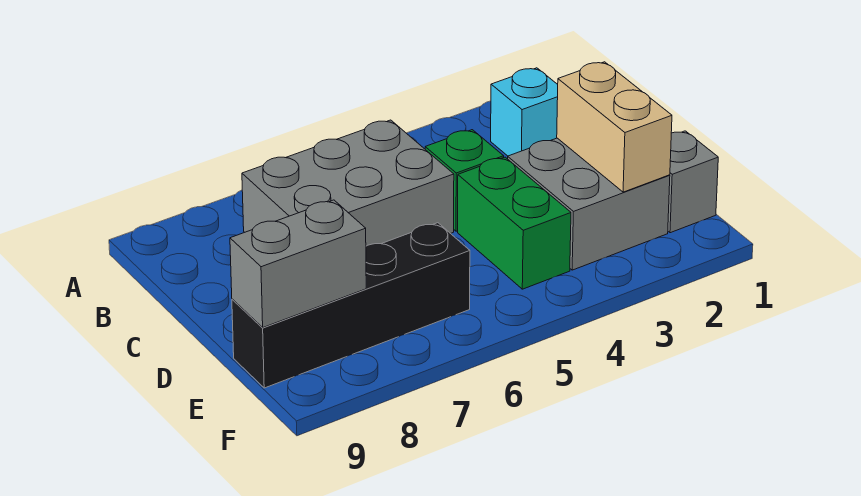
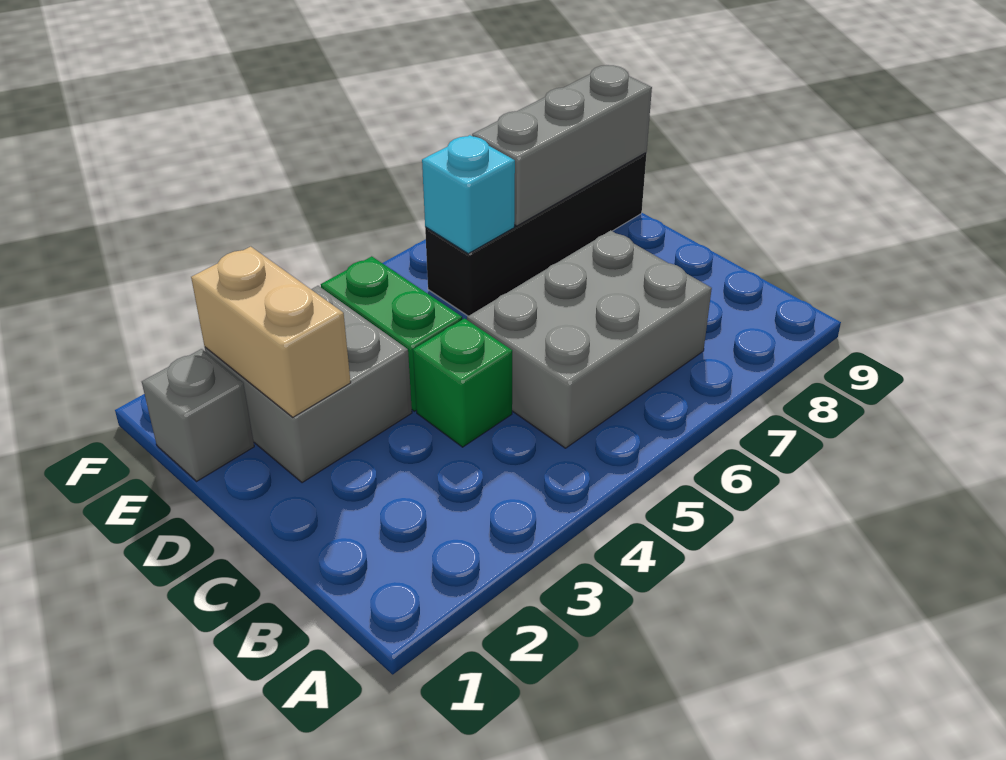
cyan 1x1 brick [491,68,558,156] -> cyan 1x1 brick moved to [422,135,515,253]
grey 1x2 brick [230,200,366,327] -> grey 1x3 brick [472,65,652,226]

